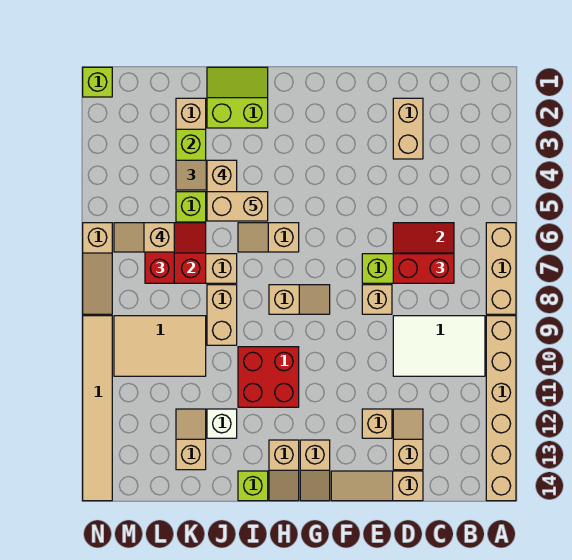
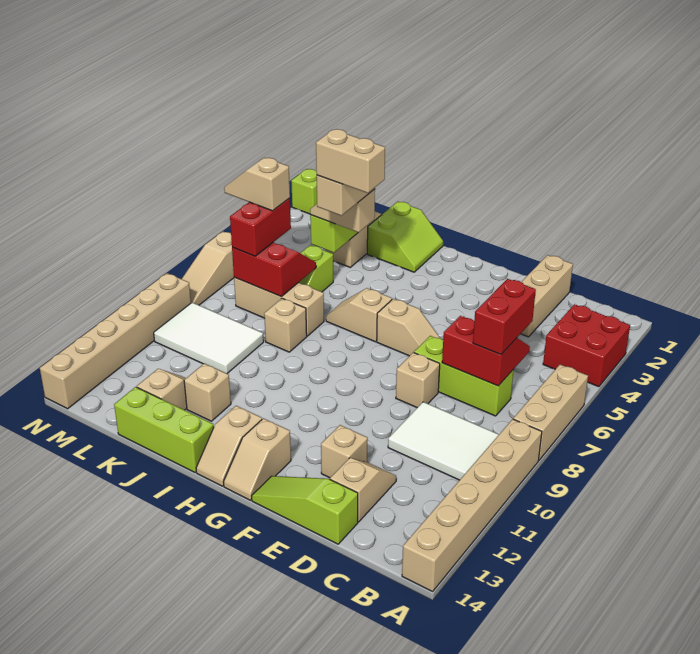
red 1x2 brick [393,254,454,283] -> red 1x2 brick turned to [473,279,536,355]
tan 1x2 brick [393,98,423,159] -> tan 1x3 brick [521,255,573,337]
tan 1x3 slope [331,471,423,501] -> lime 1x3 slope [252,476,358,544]
tan 1x2 slope [269,285,330,314] -> tan 1x2 slope moved to [377,299,440,356]
red 2x2 brick [238,347,299,407] -> red 2x2 brick moved to [543,304,630,387]
lime 2x2 slope [207,67,268,128] -> lime 2x2 slope turned to [367,201,443,272]
lime 1x1 brick [238,471,268,501] -> lime 1x3 brick [114,387,214,472]
tan 1x2 brick [207,285,237,345] -> tan 1x1 brick [264,298,307,352]
white 1x1 brick [207,409,237,438] -> tan 1x1 brick [184,363,231,421]
tan 2x3 tile [114,316,206,376] -> white 2x3 tile [154,303,264,373]
tan 1x6 tile [83,316,112,501] -> tan 1x6 brick [40,273,191,409]

